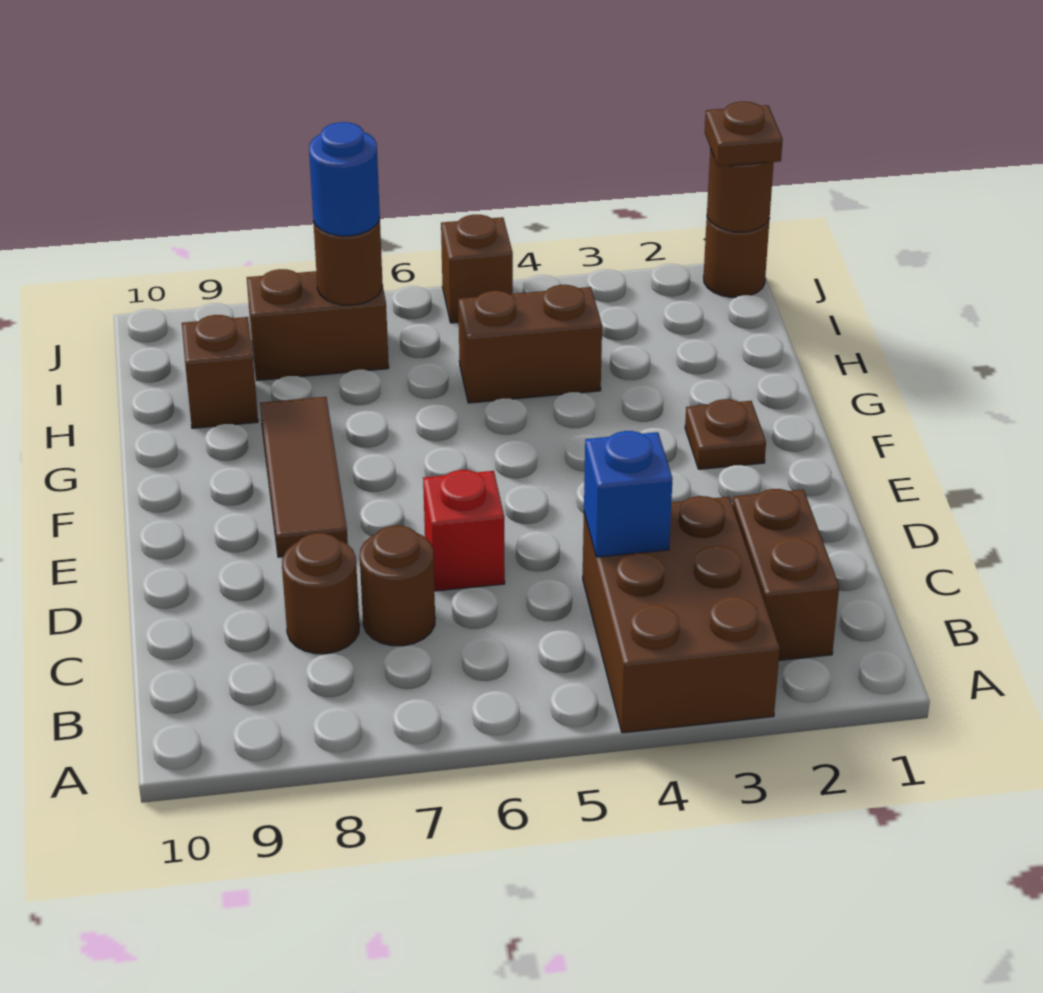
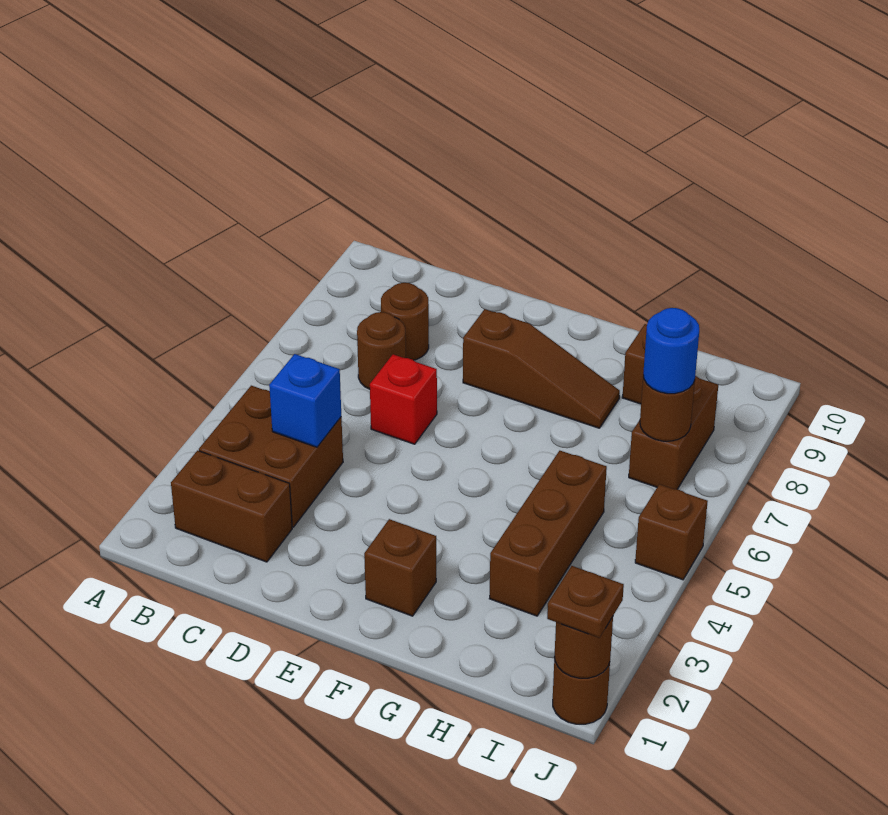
brown 2x3 brick [583,496,780,733] -> brown 2x2 brick [199,386,343,527]
brown 1x3 tile [260,397,348,557] -> brown 1x3 slope [463,309,620,428]
brown 1x1 plate [685,399,766,469] -> brown 1x1 brick [364,519,436,616]
brown 1x2 brick [458,285,602,403] -> brown 1x3 brick [489,451,607,616]

